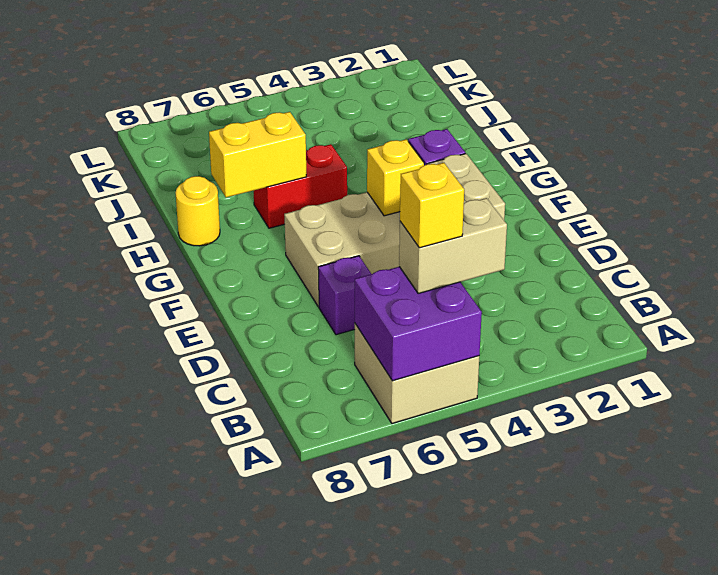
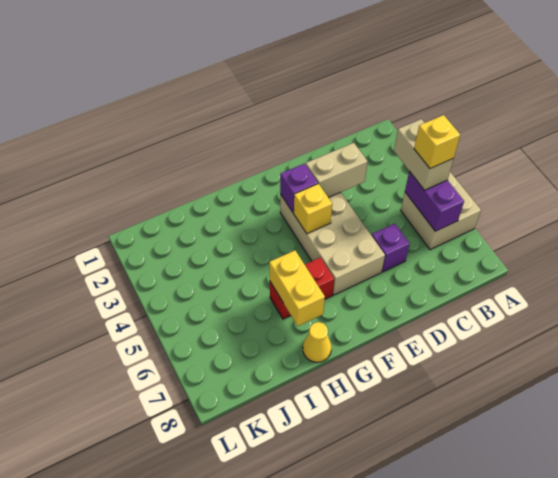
purple 2x2 brick [355,267,482,381] -> purple 1x2 brick [405,171,464,231]
red 1x2 brick [254,144,347,228] -> red 1x2 brick turned to [270,258,334,319]
yellow 1x1 round brick [176,176,220,246] -> yellow 1x1 cone [303,322,331,362]

